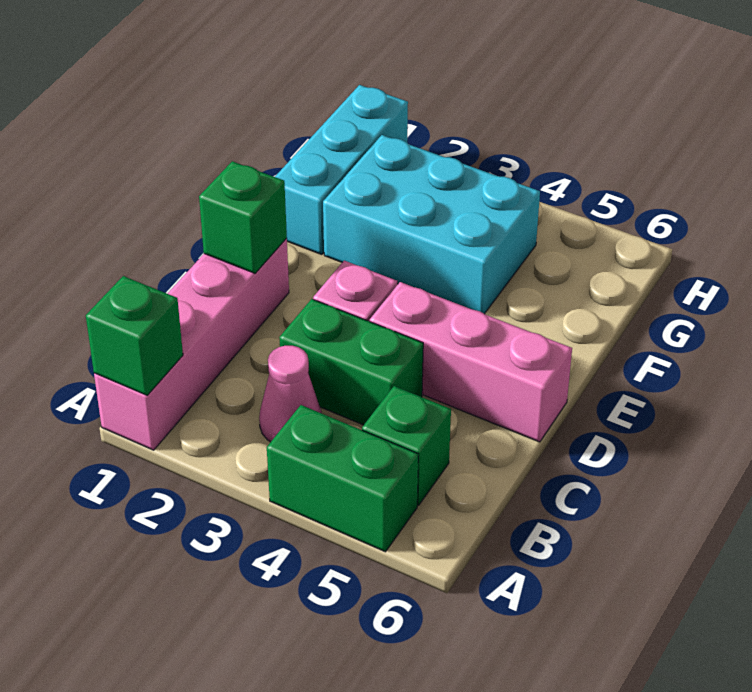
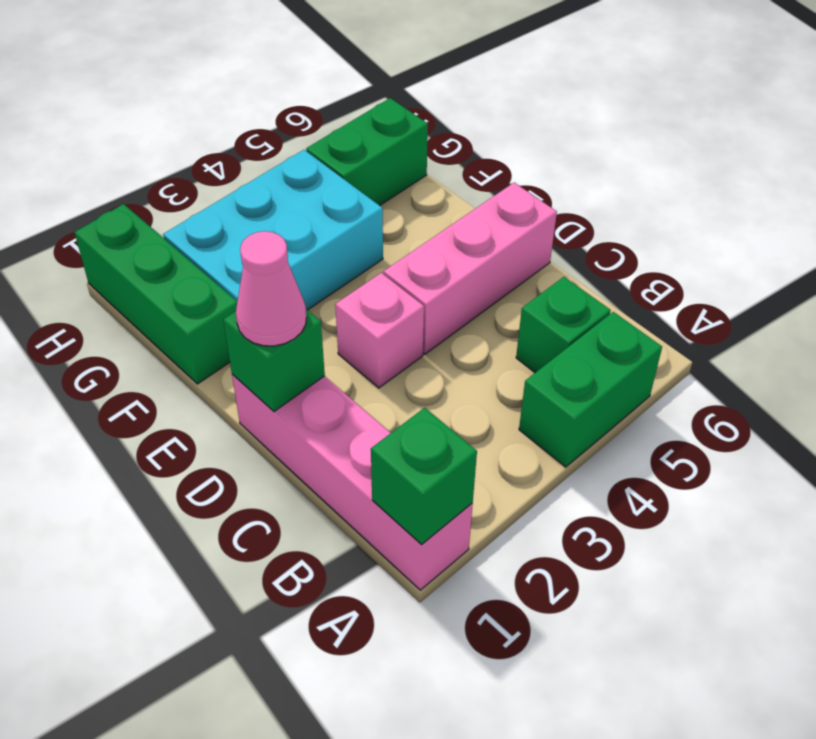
pink 1x1 cone [259,346,322,442] -> pink 1x1 cone moved to [236,231,306,346]
green 1x2 brick [279,299,423,425] -> green 1x2 brick moved to [306,98,428,206]
cyan 1x3 brick [275,85,408,254] -> green 1x3 brick [75,204,237,384]

